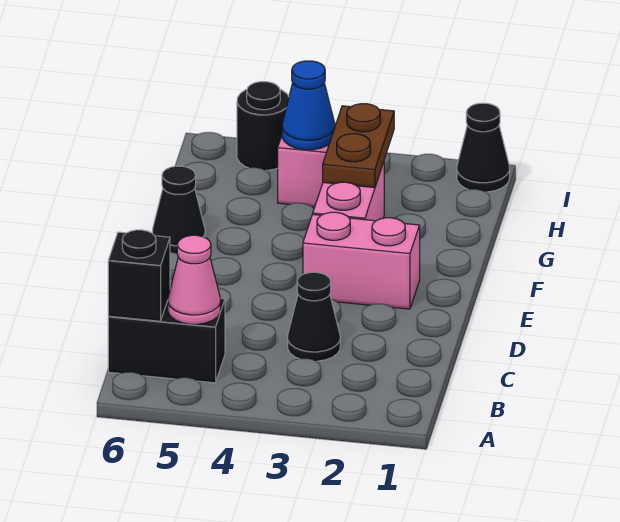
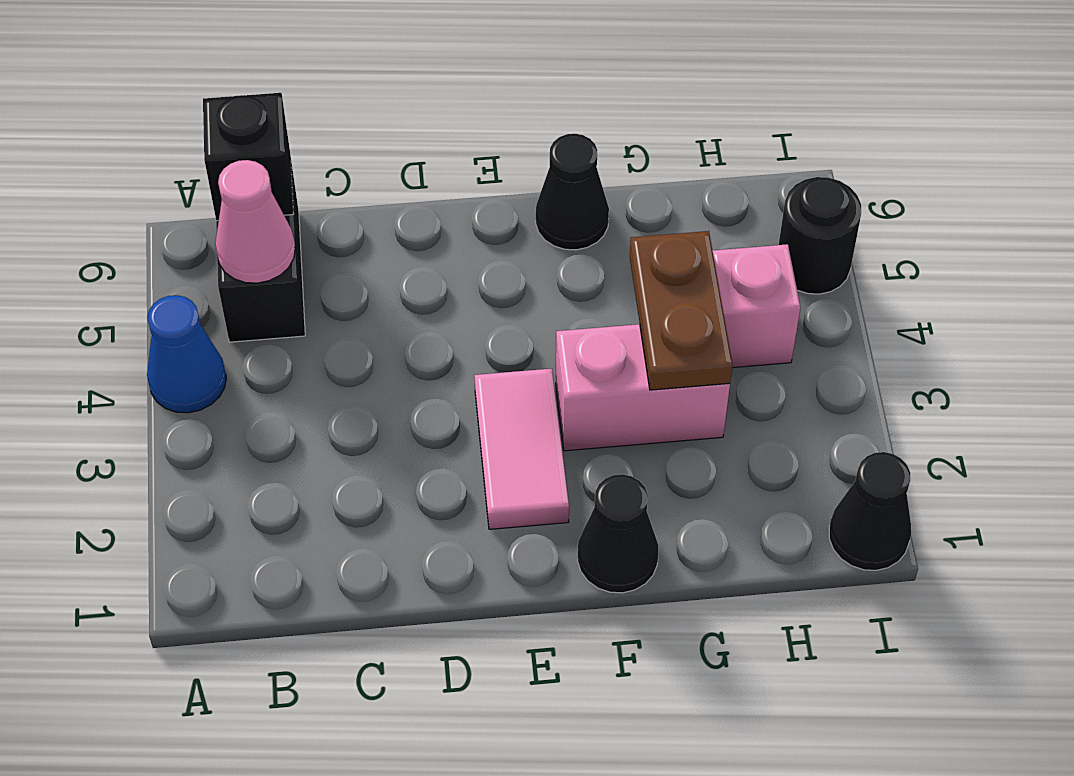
black 1x1 cone [288,272,340,361] -> black 1x1 cone moved to [578,474,658,593]
pink 1x2 brick [303,212,420,309] -> pink 1x2 tile [474,369,569,529]
brown 1x2 plate [323,104,394,188] -> brown 1x2 plate turned to [630,231,733,390]
blue 1x1 cone [282,61,335,150] -> blue 1x1 cone moved to [147,295,226,413]

